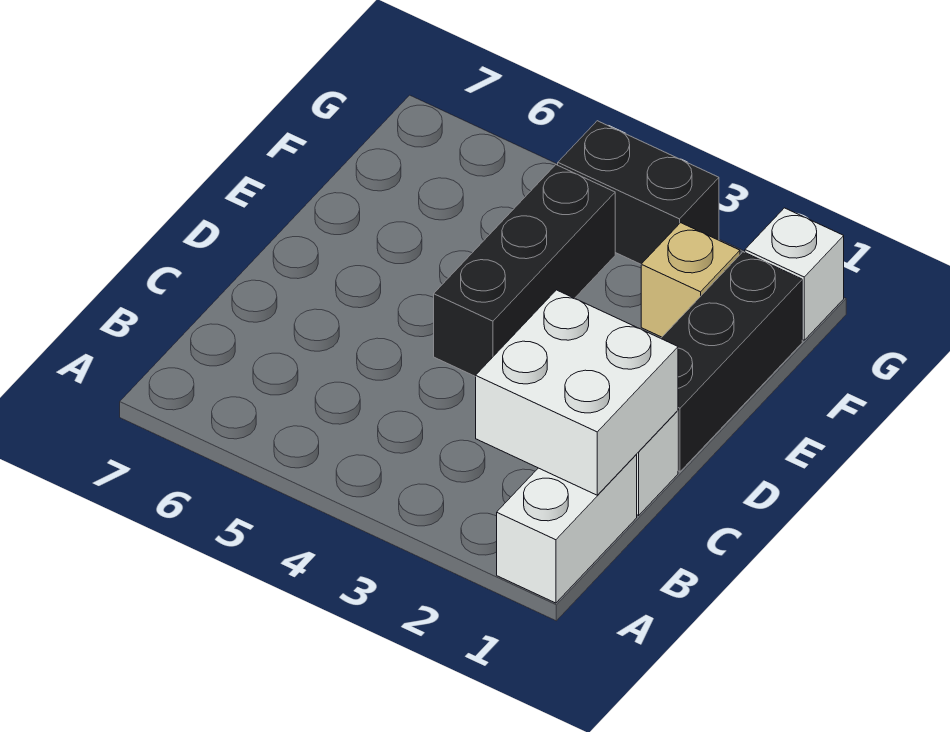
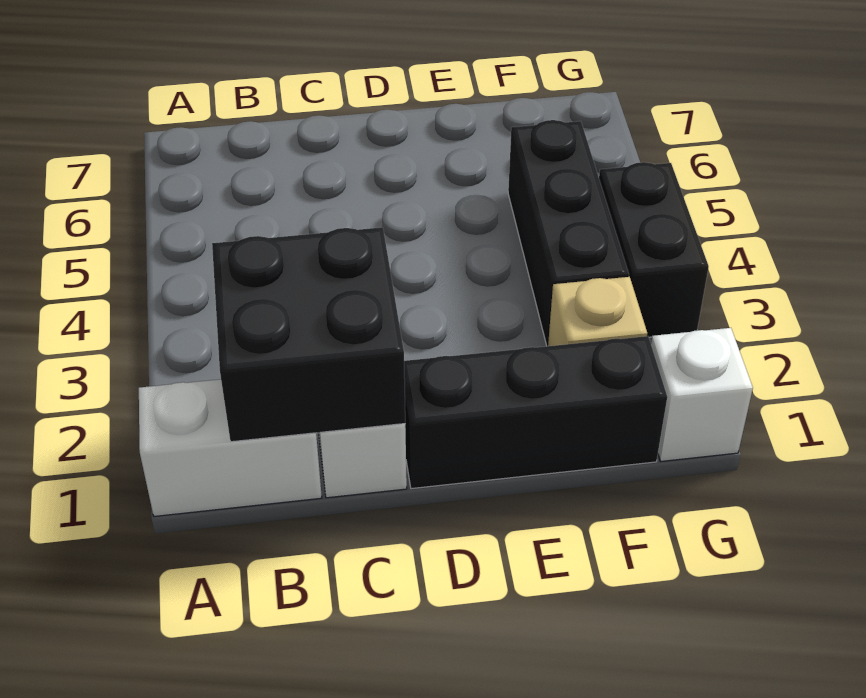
white 2x2 brick [476,290,678,495] -> black 2x2 brick [212,227,405,442]
black 1x3 brick [434,165,615,377] -> black 1x3 brick turned to [508,120,629,346]

